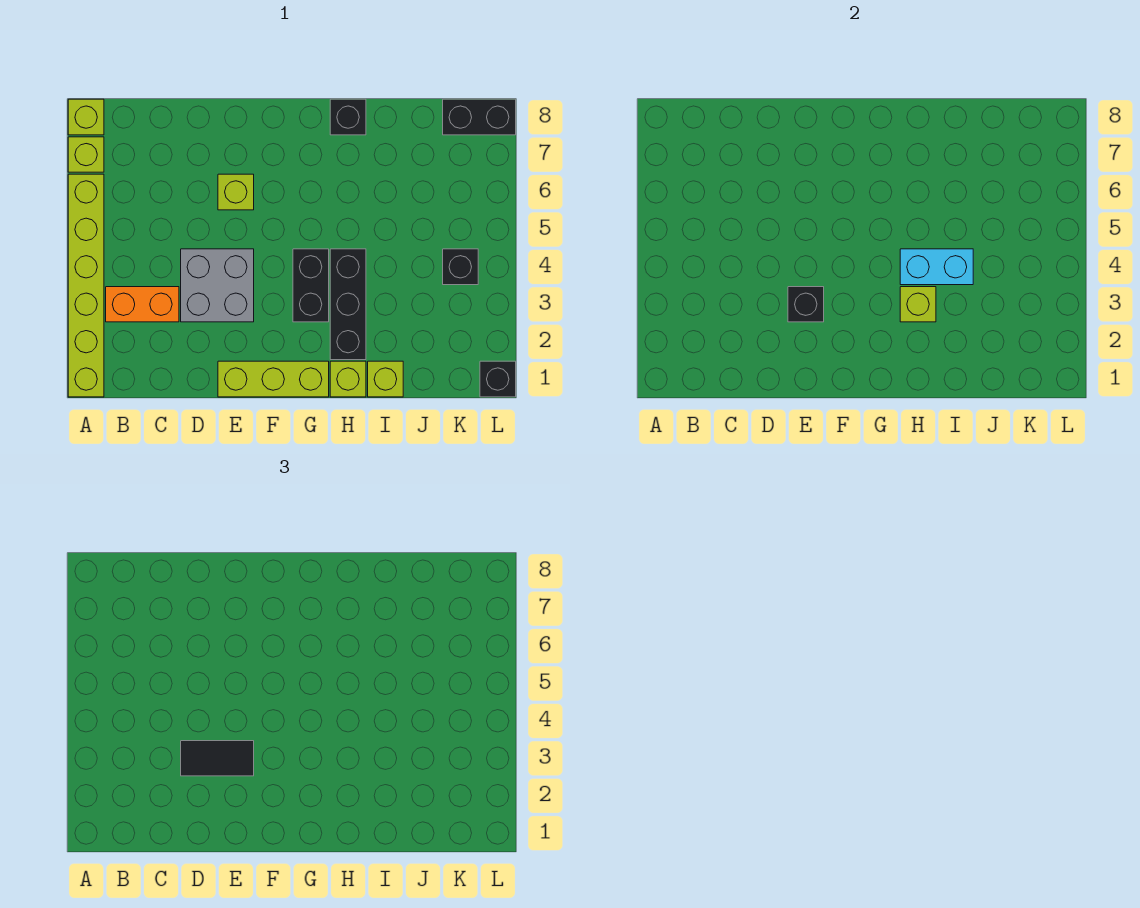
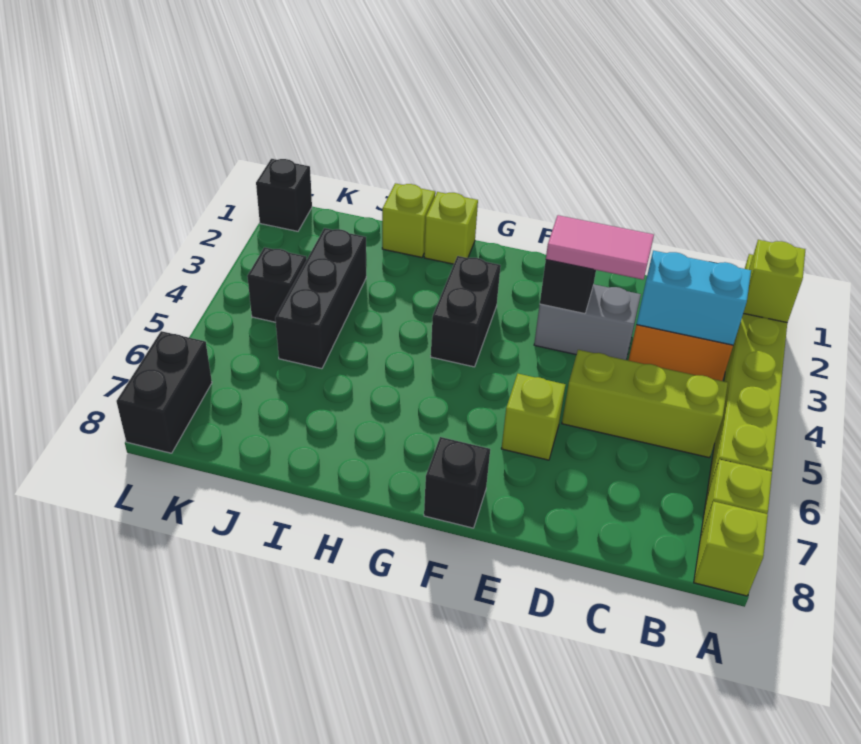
grey 2x2 brick [181,249,254,322] -> grey 1x2 brick [534,284,641,360]
black 1x2 tile [181,741,254,776] -> pink 1x2 tile [546,215,654,280]
lime 1x3 brick [218,361,329,397] -> lime 1x3 brick moved to [562,350,728,458]
black 1x3 brick [330,249,366,360] -> black 1x3 brick moved to [275,228,366,369]
lime 1x1 brick [900,287,936,322] -> lime 1x1 brick moved to [743,240,805,323]
cyan 1x2 brick [900,249,973,285] -> cyan 1x2 brick moved to [636,251,751,345]
black 1x1 brick [330,99,366,135] -> black 1x1 brick moved to [424,437,490,528]
black 1x2 brick [443,99,516,135] -> black 1x2 brick turned to [116,331,212,453]

